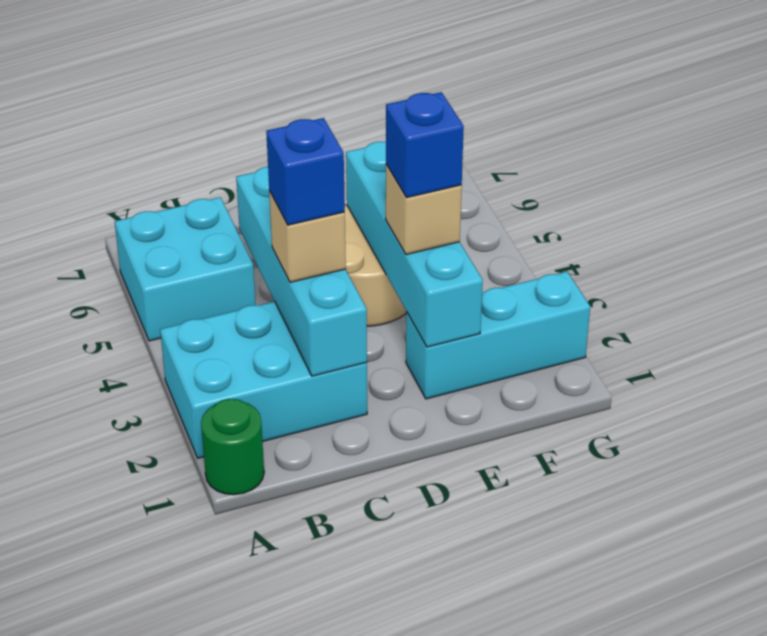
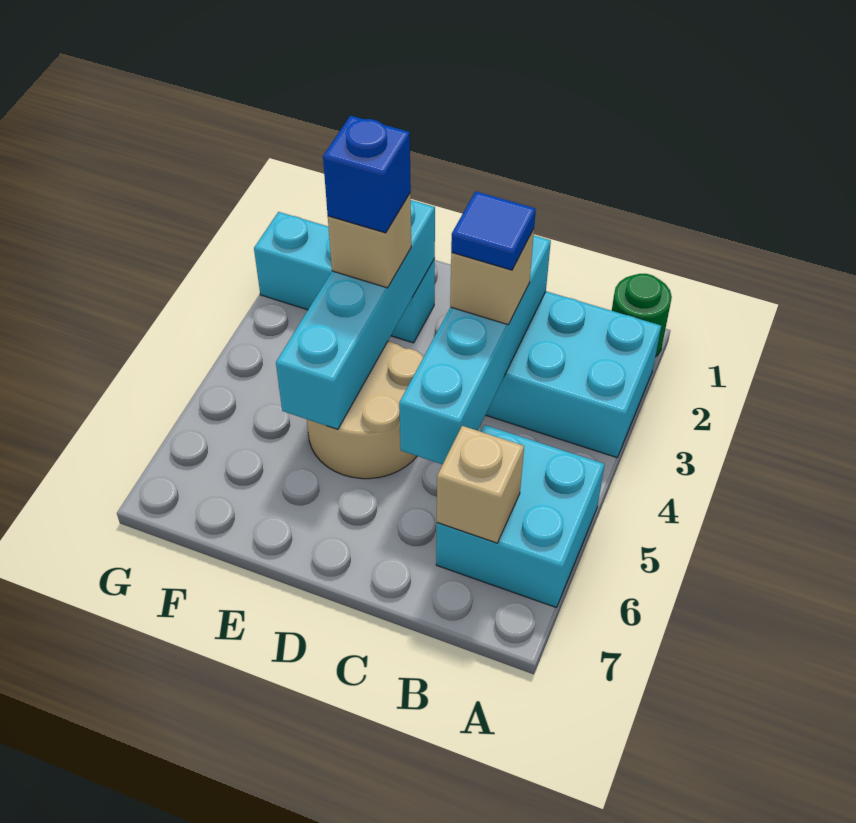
none -> tan 1x1 brick [437,426,524,543]
blue 1x1 brick [266,118,345,225] -> blue 1x1 tile [451,191,536,270]

